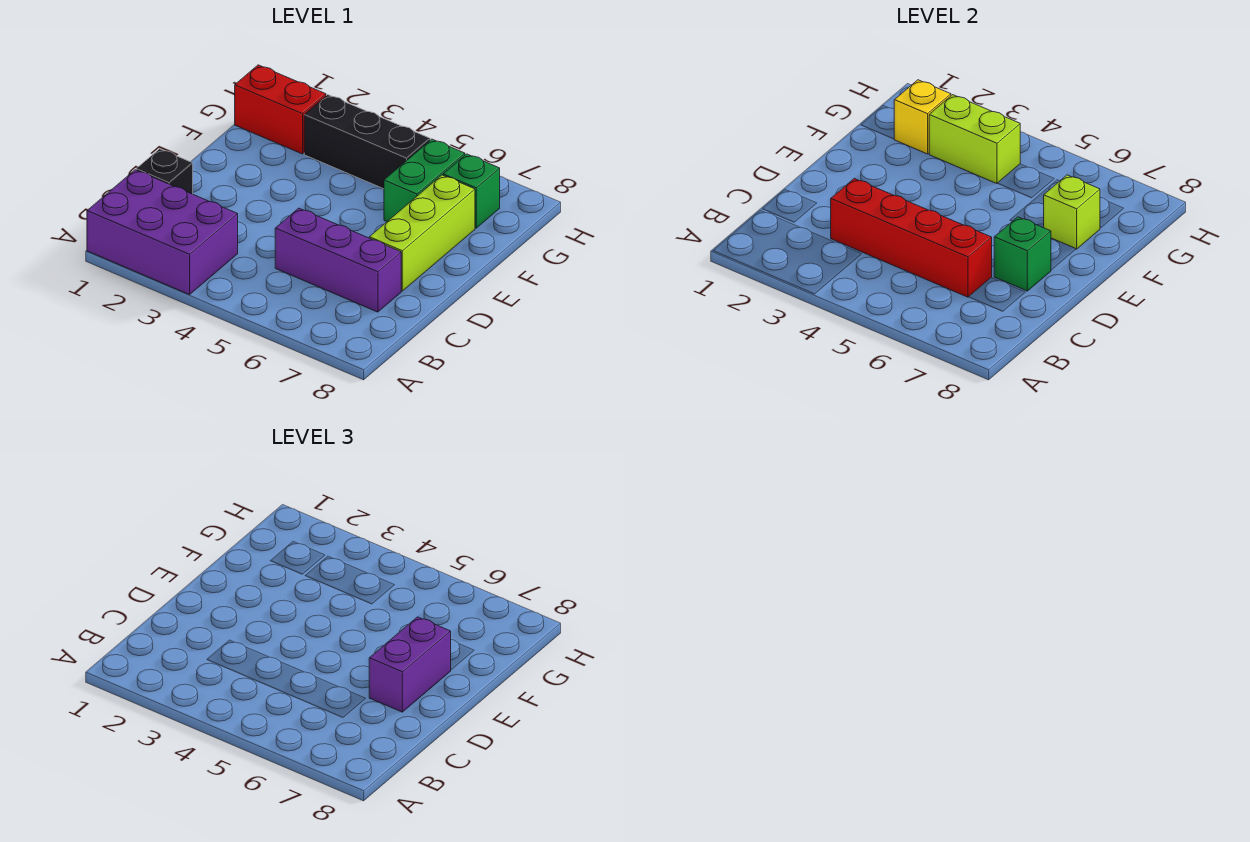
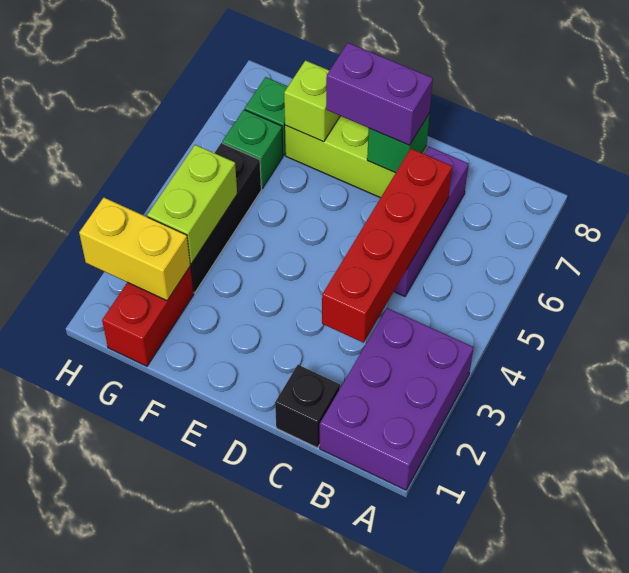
green 1x2 brick [384,139,465,221] -> green 1x1 brick [222,110,283,188]
yellow 1x1 brick [894,80,951,154] -> yellow 1x2 brick [79,198,190,301]

